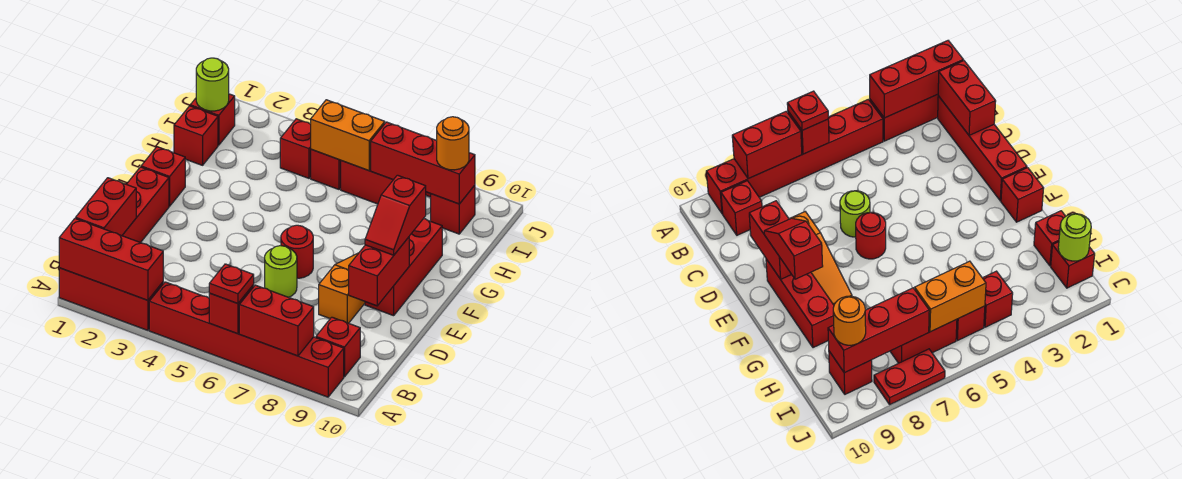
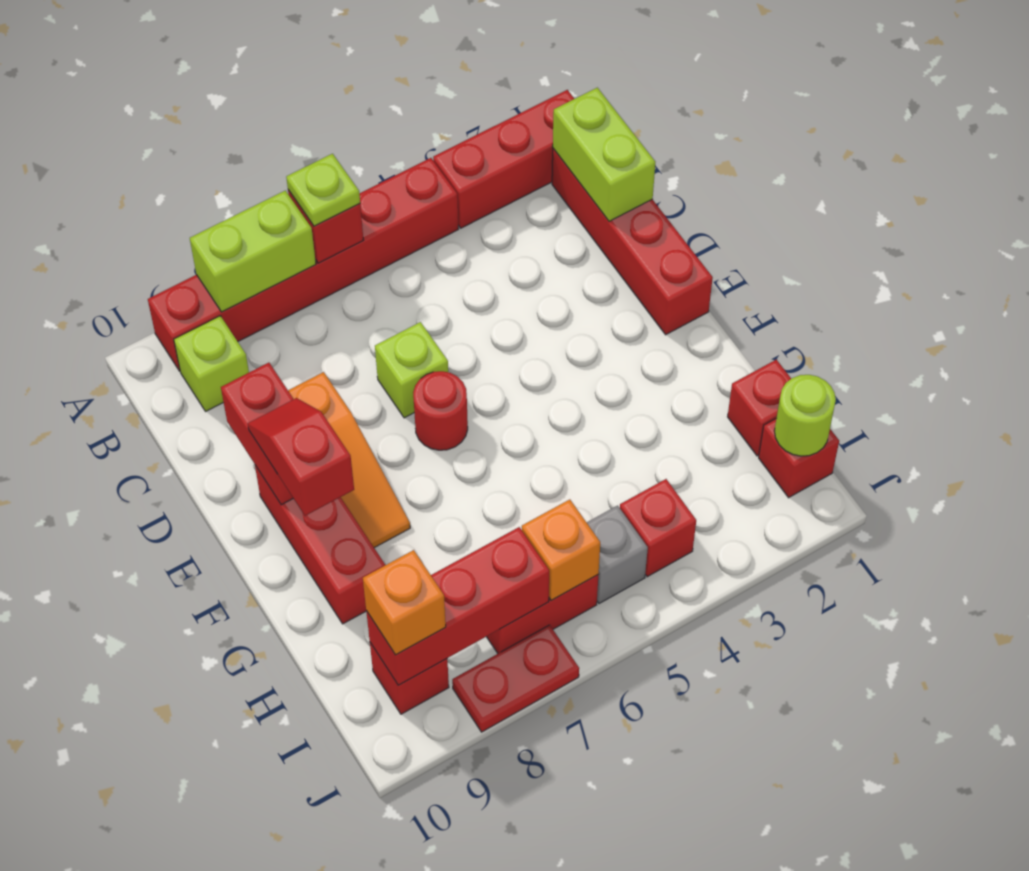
red 1x3 brick [59,218,163,300] -> none
red 1x1 plate [209,264,254,304] -> lime 1x1 plate [286,154,360,226]
red 1x2 brick [239,285,314,356] -> lime 1x2 brick [190,191,316,312]
red 1x2 brick [76,178,136,236] -> lime 1x2 brick [553,88,655,221]
red 1x1 brick [316,317,360,377] -> lime 1x1 brick [174,316,249,411]
lime 1x1 round brick [265,246,297,297] -> lime 1x1 brick [375,322,448,418]
red 1x1 brick [141,147,185,206] -> none
red 1x1 brick [311,149,341,189] -> grey 1x1 brick [587,506,648,604]
orange 1x2 brick [311,100,385,171] -> orange 1x1 brick [522,500,600,600]
orange 1x1 round brick [437,117,469,170] -> orange 1x1 brick [363,550,446,655]

